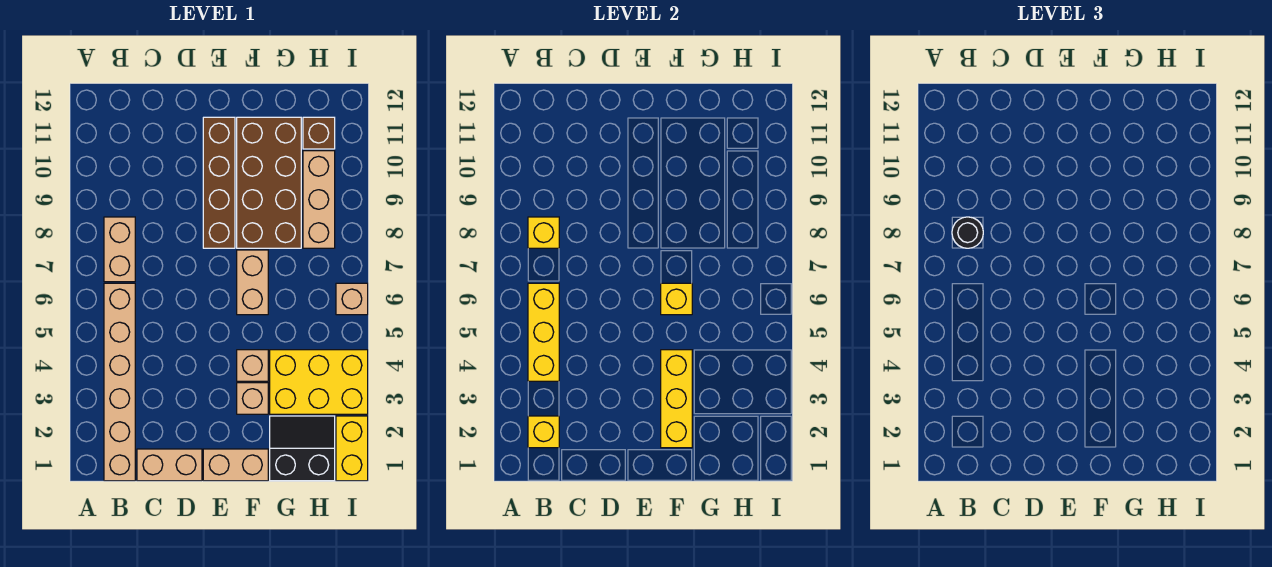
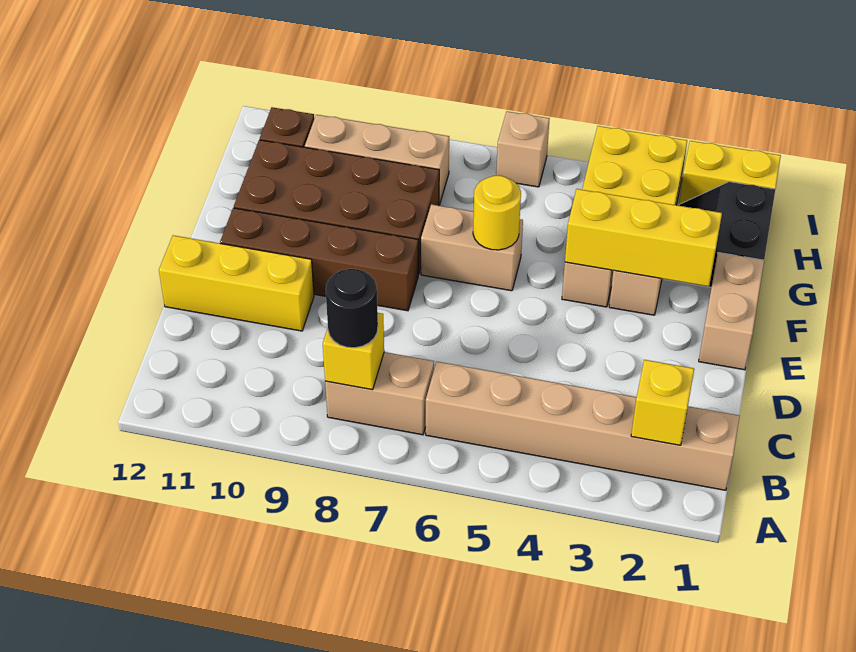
yellow 1x3 brick [528,283,559,381] -> yellow 1x3 brick moved to [159,235,314,331]
tan 1x2 brick [137,449,202,481] -> none
yellow 1x1 brick [661,283,692,315] -> yellow 1x1 round brick [473,176,521,250]

